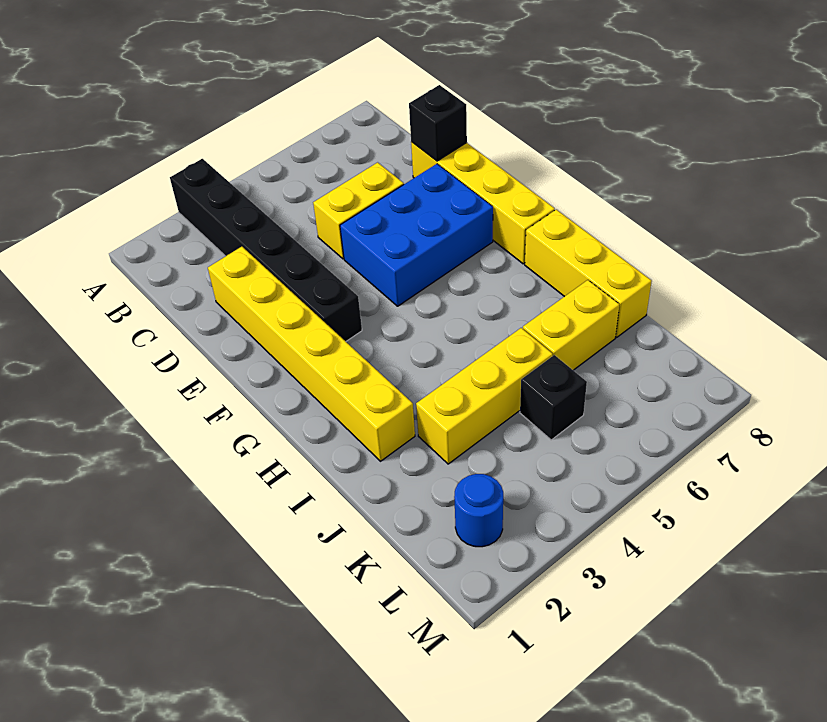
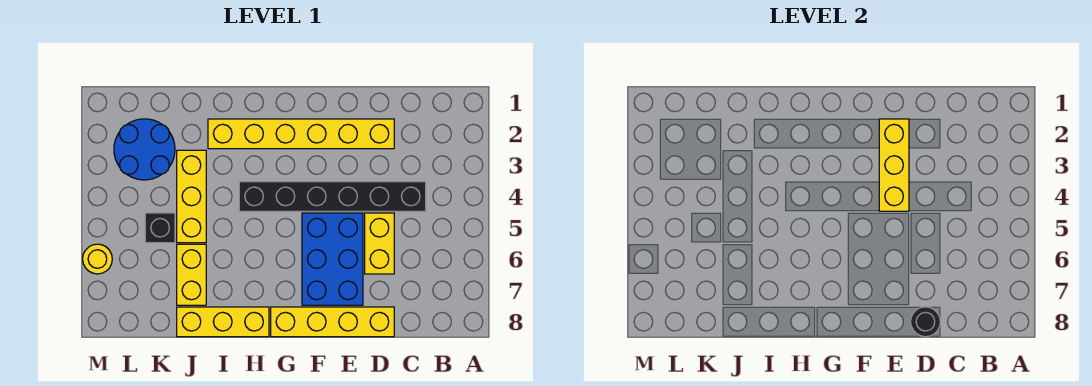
black 1x6 brick [170,159,362,341] -> black 1x6 brick moved to [239,182,426,211]
black 1x1 brick [409,85,467,161] -> black 1x1 round brick [911,307,940,337]
none -> yellow 1x3 brick [879,119,909,211]
blue 1x1 round brick [454,474,503,547] -> blue 2x2 round brick [114,119,175,180]
none -> yellow 1x1 round brick [83,244,112,274]

